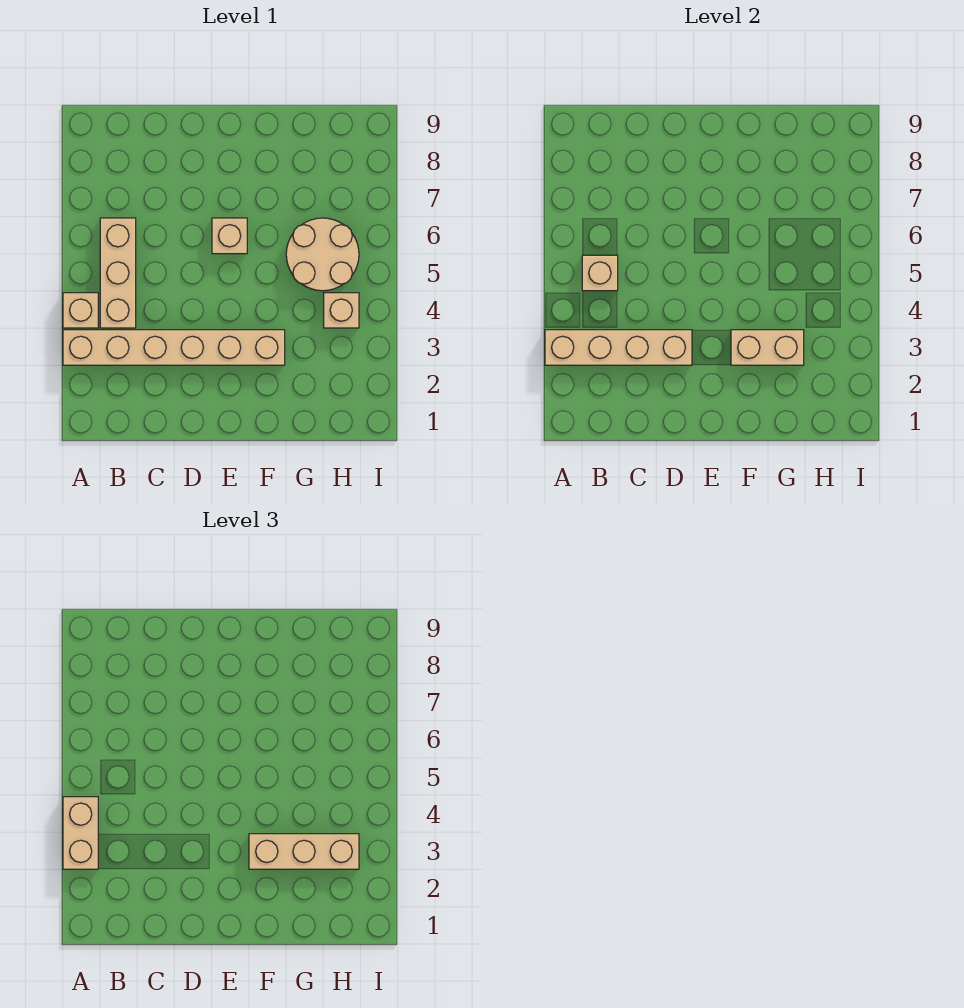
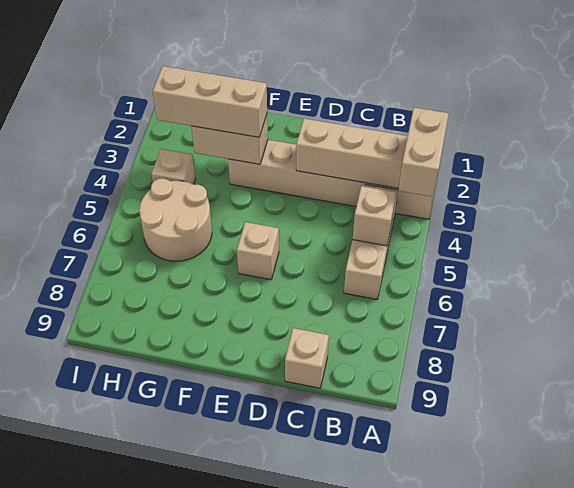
tan 1x1 brick [63,293,98,328] -> tan 1x1 brick moved to [285,328,329,388]

